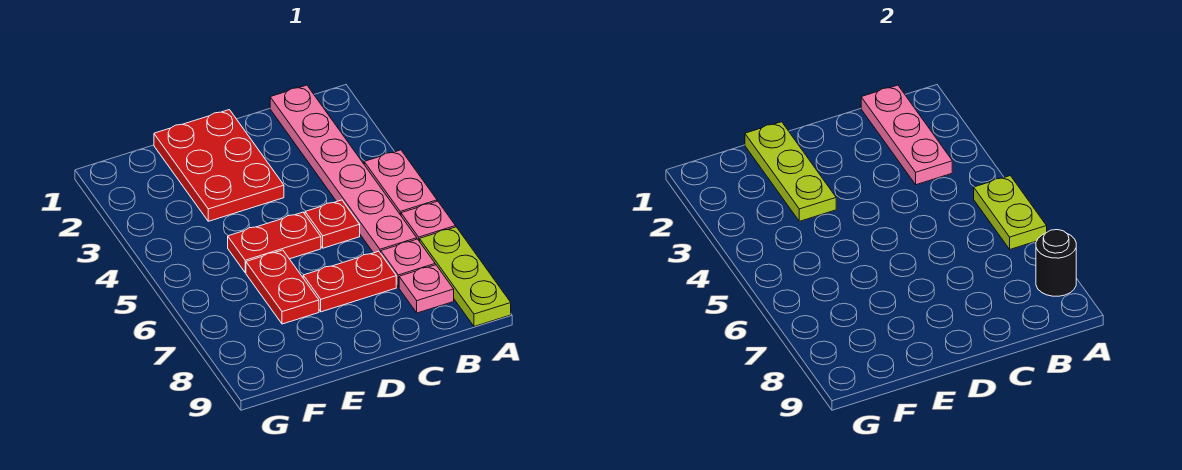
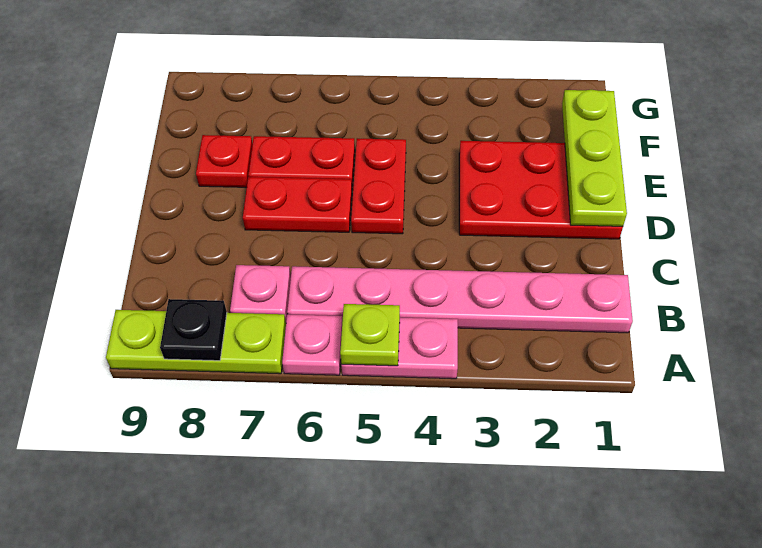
lime 1x2 plate [974,176,1047,249] -> lime 1x1 plate [340,304,400,366]
black 1x1 round brick [1036,230,1076,296] -> black 1x1 plate [160,299,227,361]
pink 1x3 plate [861,85,952,185] -> none
pink 1x1 plate [399,265,454,313] -> none
red 1x1 plate [305,200,360,248] -> red 1x1 plate moved to [196,135,253,187]
red 1x2 plate [303,251,396,312] -> red 1x2 plate turned to [243,177,352,232]
lime 1x3 plate [745,122,836,221] -> lime 1x3 plate turned to [562,90,627,226]

